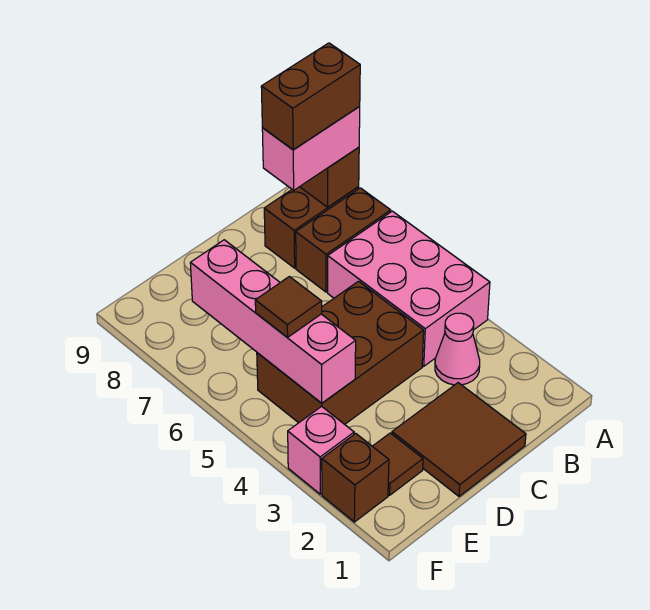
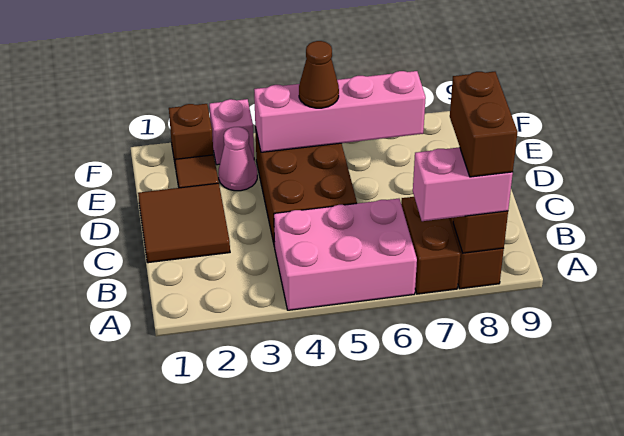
pink 1x2 brick [262,106,360,190] -> pink 1x2 brick turned to [413,147,513,221]
pink 1x1 cone [435,313,480,385] -> pink 1x1 cone moved to [218,127,257,191]
brown 1x1 tile [255,277,322,338] -> brown 1x1 cone [299,41,339,108]

